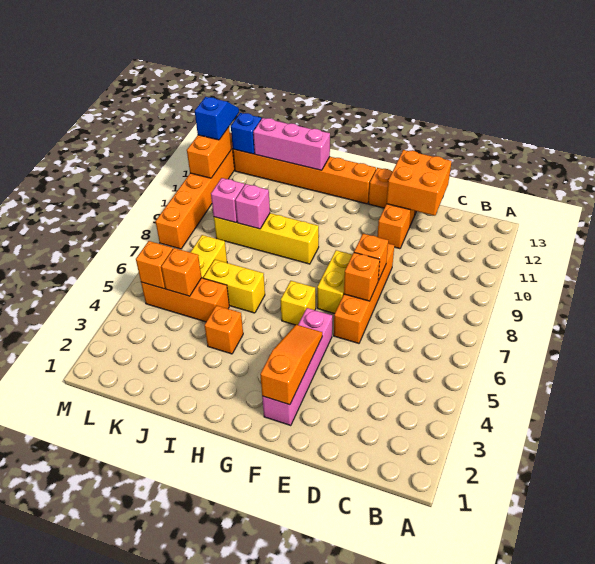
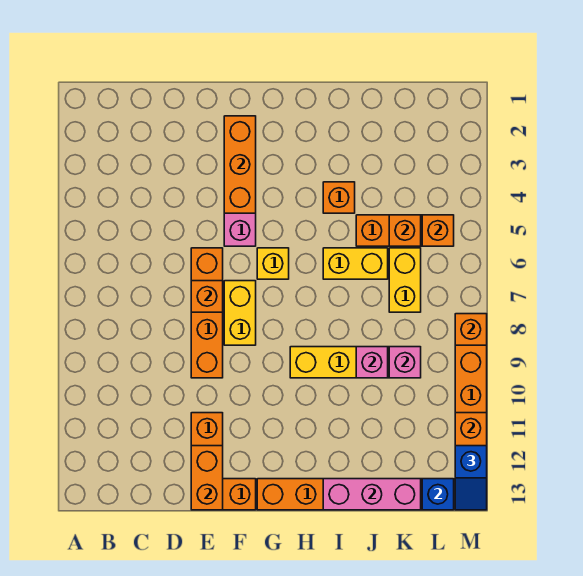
orange 2x2 brick [386,150,452,216] -> orange 1x2 brick [191,446,223,510]
orange 1x1 brick [354,234,388,281] -> orange 1x1 brick moved to [455,314,487,345]
orange 1x3 slope [260,325,322,405] -> orange 1x3 brick [224,116,256,213]

